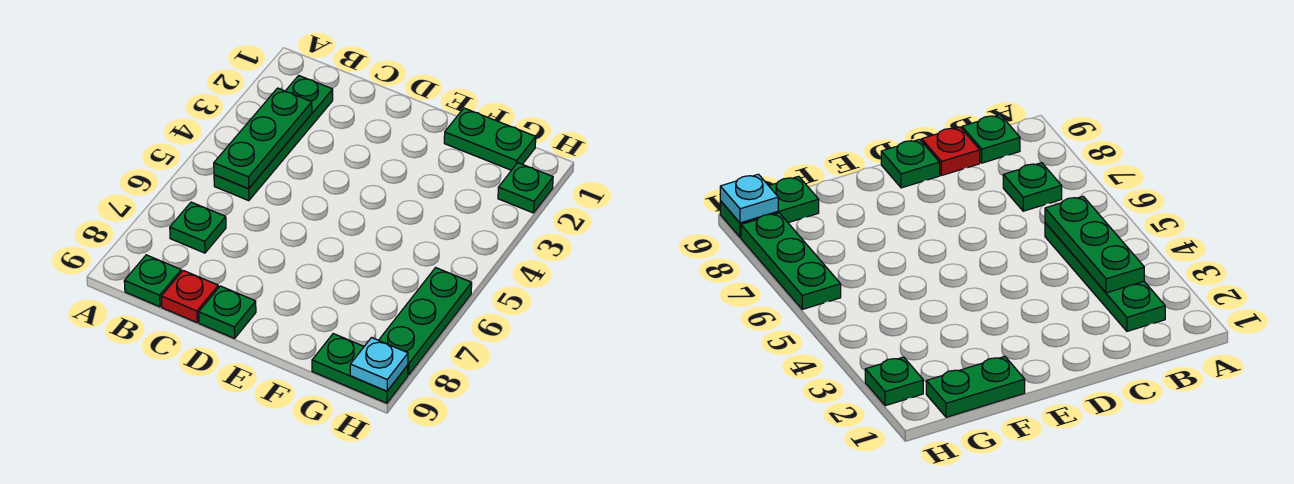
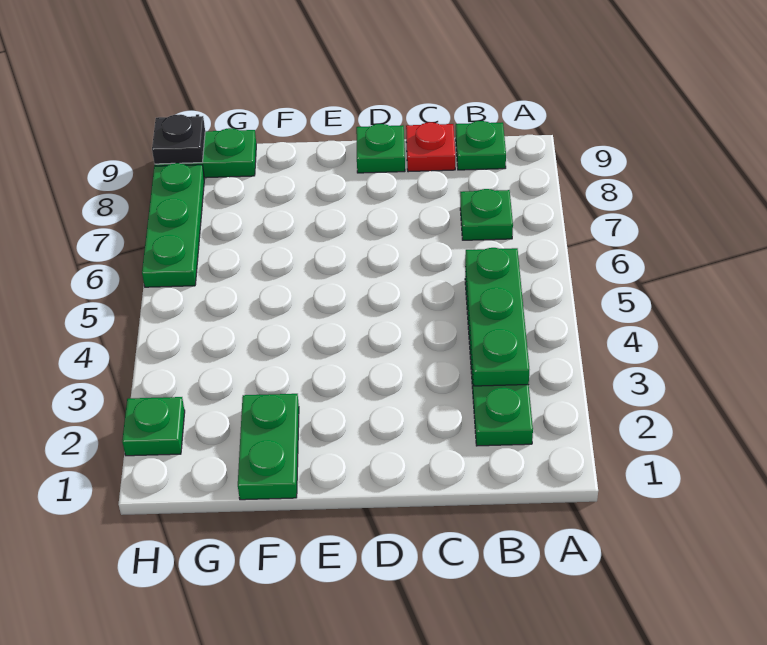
green 1x2 plate [444,108,536,170] -> green 1x2 plate turned to [238,394,299,500]
cyan 1x1 plate [350,338,408,391] -> black 1x1 plate [152,115,205,164]

